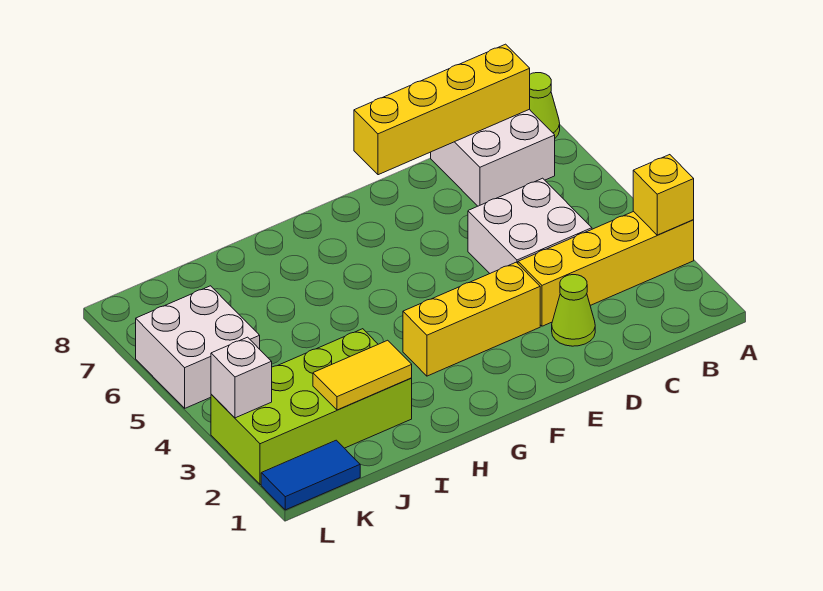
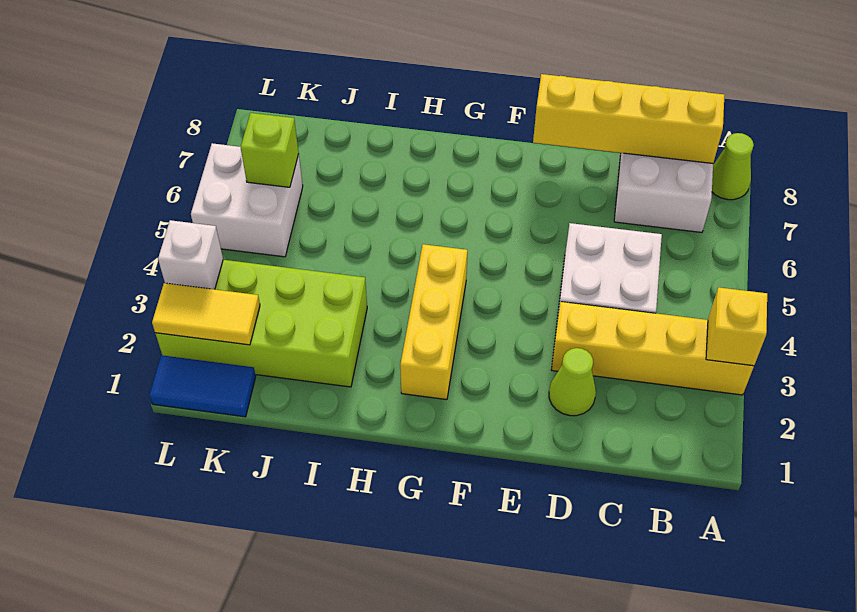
yellow 1x3 brick [403,262,540,376] -> yellow 1x3 brick turned to [400,244,467,400]
yellow 1x2 tile [313,340,412,410] -> yellow 1x2 tile moved to [152,283,260,345]
none -> lime 1x1 brick [241,113,299,187]

